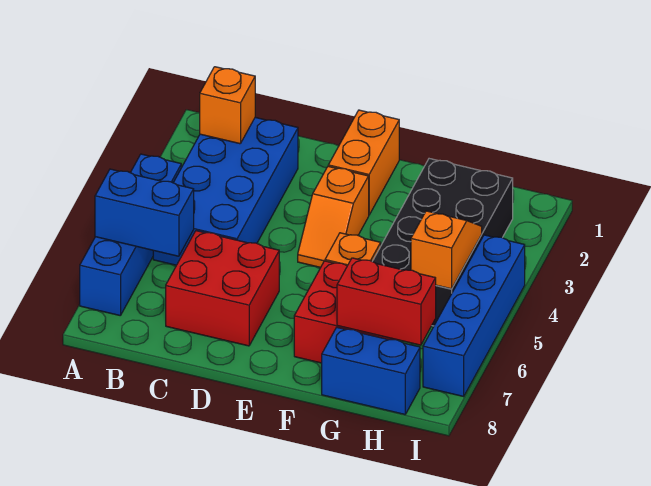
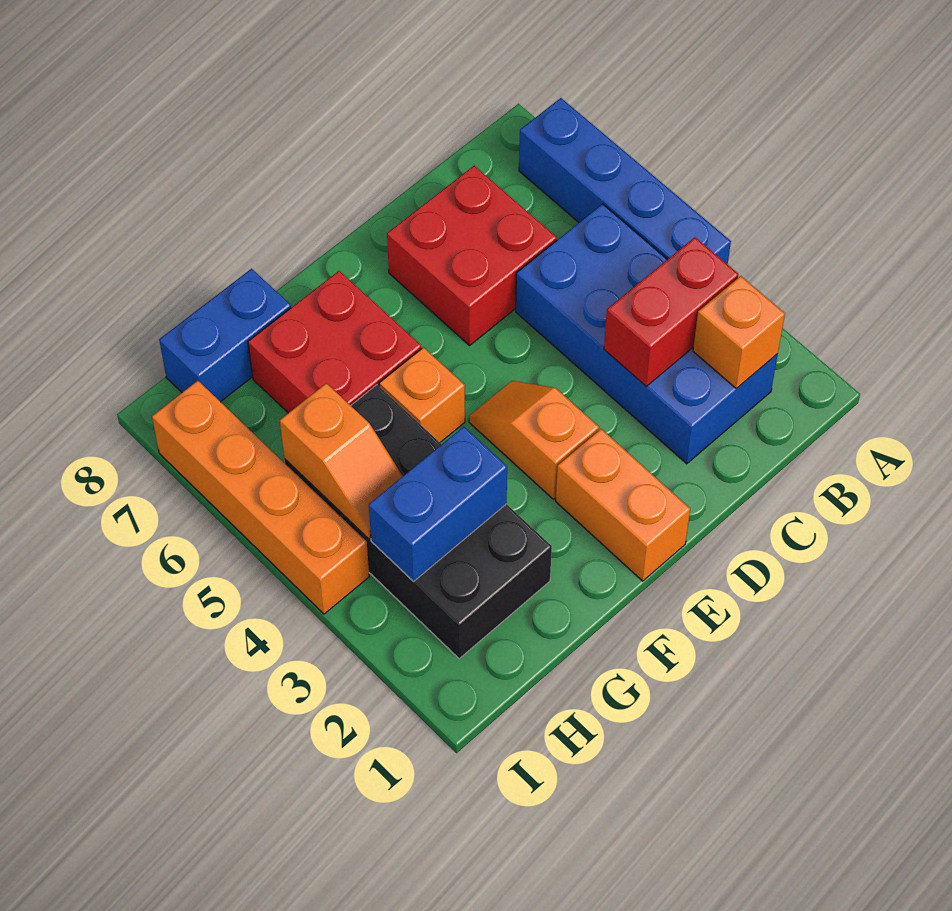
blue 1x2 brick [95,169,194,256] -> blue 1x2 brick moved to [369,427,507,582]
red 1x2 brick [337,258,436,345] -> red 1x2 brick moved to [604,237,738,386]
blue 1x4 brick [423,235,525,396] -> orange 1x4 brick [152,381,369,614]

